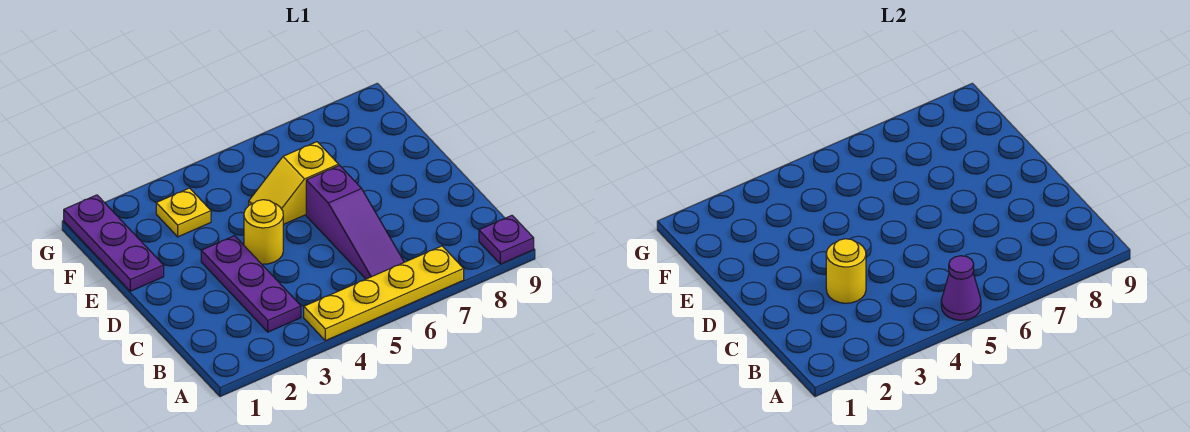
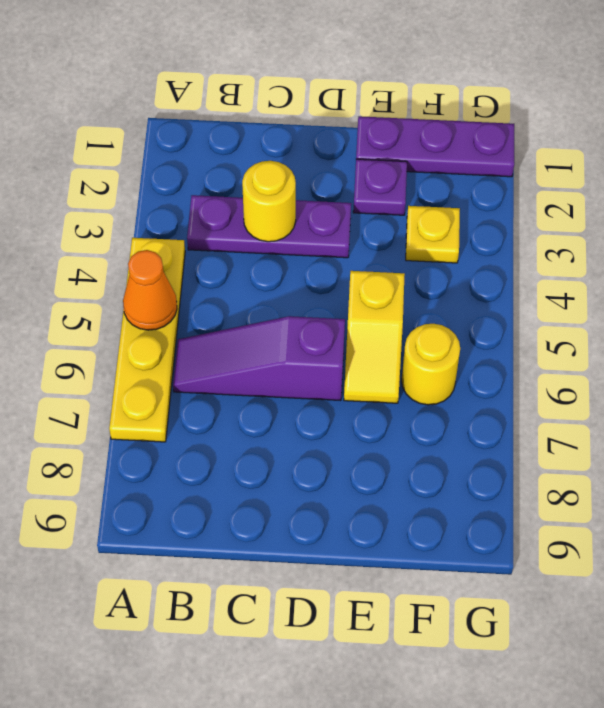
purple 1x1 cone [941,256,981,320] -> orange 1x1 cone [123,250,177,330]
purple 1x1 plate [479,215,534,264] -> purple 1x1 plate moved to [353,159,407,215]
yellow 1x1 round brick [244,200,283,264] -> yellow 1x1 round brick moved to [402,324,460,405]
yellow 1x2 slope [249,142,339,224] -> yellow 1x2 slope turned to [344,271,405,403]

